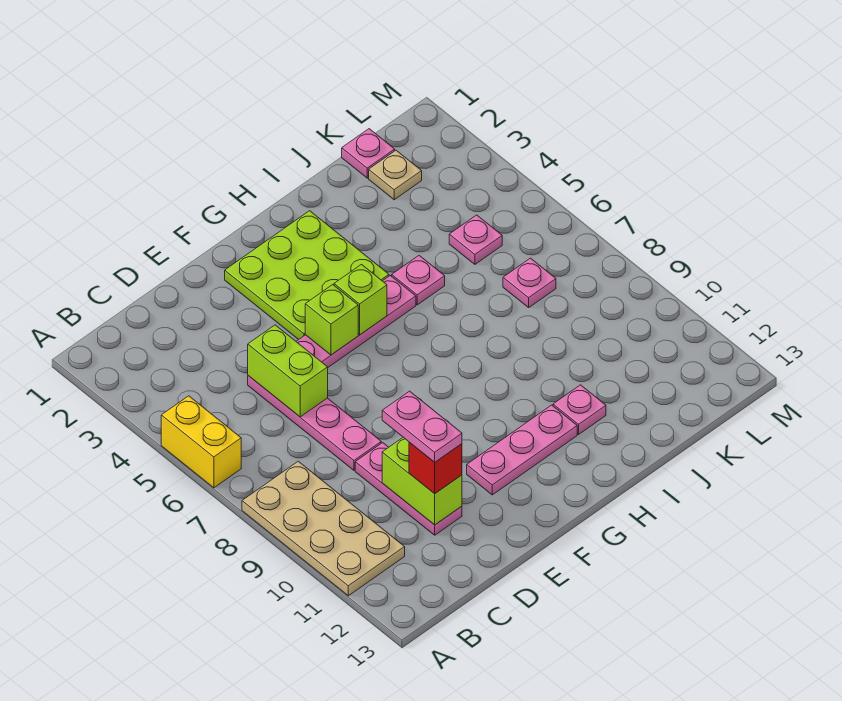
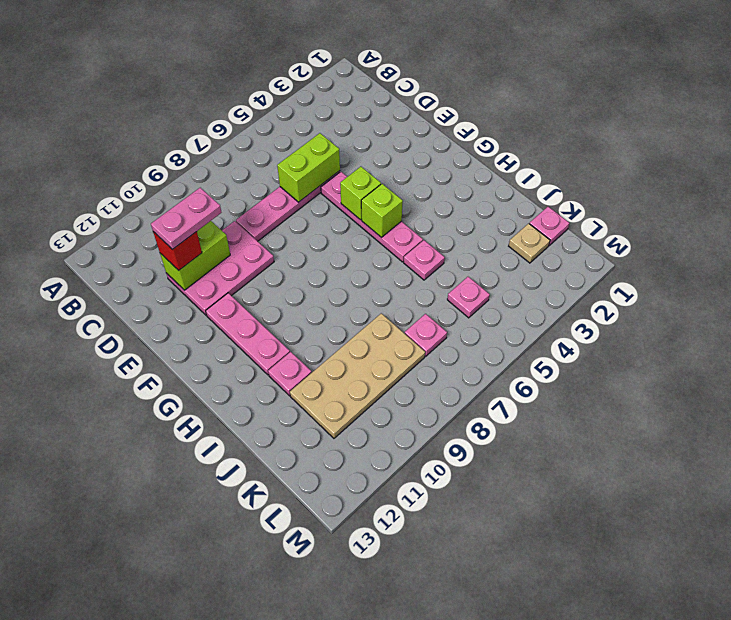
yellow 1x2 brick [161,396,241,488] -> none
tan 2x4 plate [242,461,405,596] -> tan 2x4 plate moved to [290,313,425,438]
pink 1x3 plate [355,443,462,535] -> pink 2x3 plate [166,221,274,315]
lime 3x3 plate [225,211,389,340] -> none

